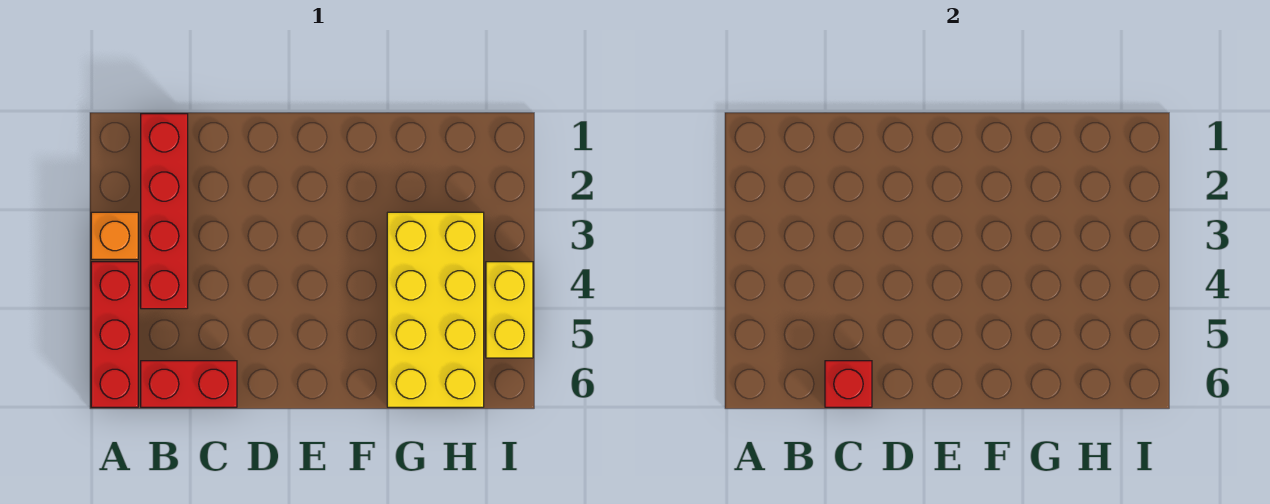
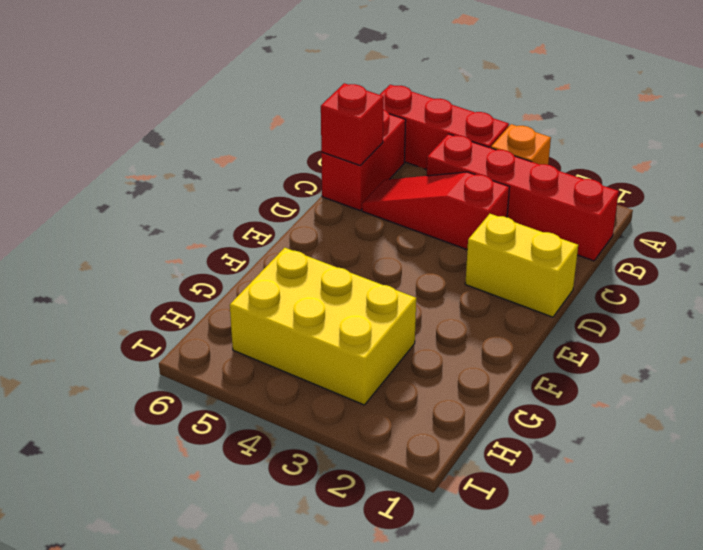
none -> red 1x3 slope [362,172,510,250]
yellow 2x4 brick [387,212,484,407] -> yellow 2x3 brick [230,248,416,405]
yellow 1x2 brick [486,262,533,358] -> yellow 1x2 brick moved to [465,214,578,317]

